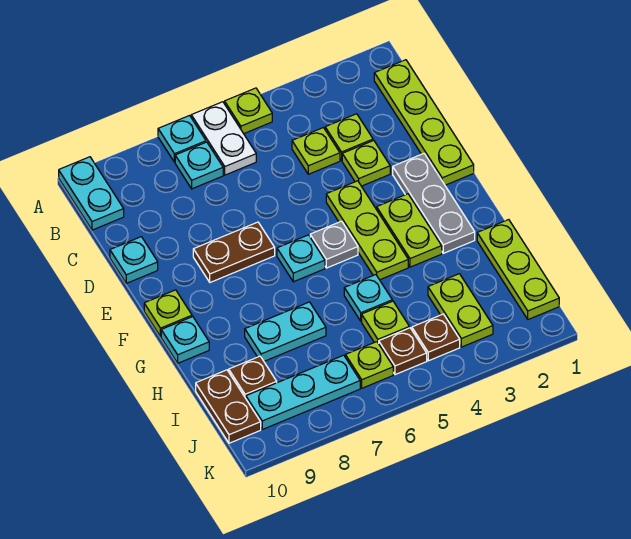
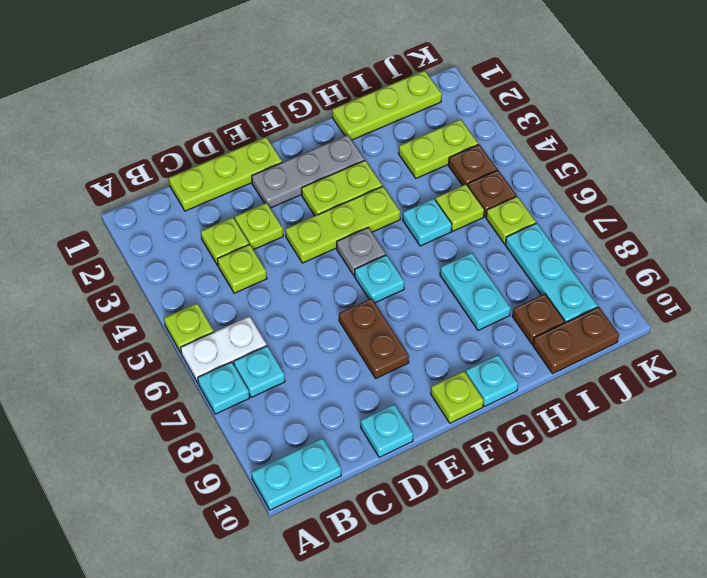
lime 1x4 plate [374,60,474,185] -> lime 1x3 plate [169,137,282,211]

